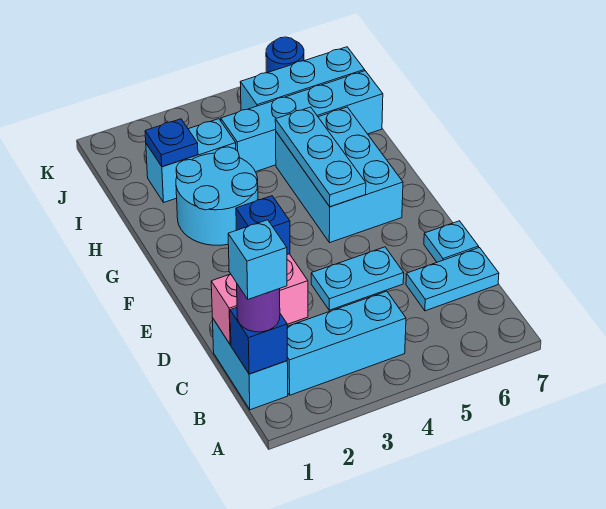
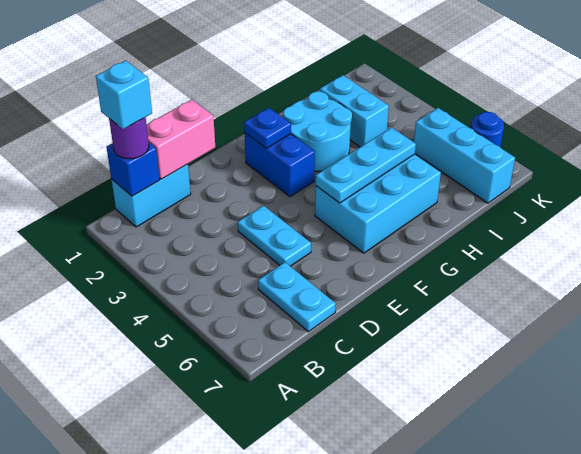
cyan 1x3 brick [287,291,406,395] -> none
pink 1x2 brick [211,254,308,345] -> pink 1x2 brick turned to [147,100,215,179]
cyan 1x1 plate [424,221,479,262] -> none
blue 1x1 brick [236,196,290,254] -> blue 1x2 brick [245,133,315,197]
blue 1x1 plate [145,119,198,167] -> blue 1x1 plate moved to [244,108,291,148]
cyan 1x4 brick [221,71,383,172] -> none

